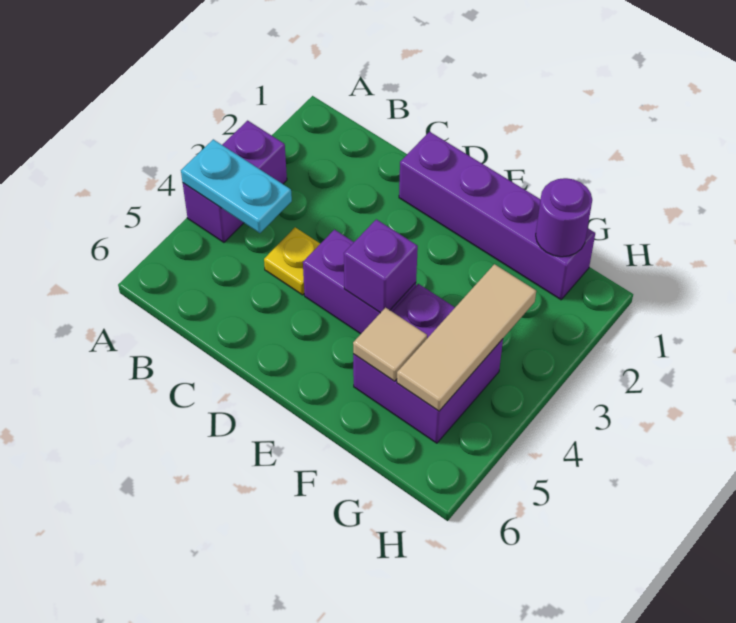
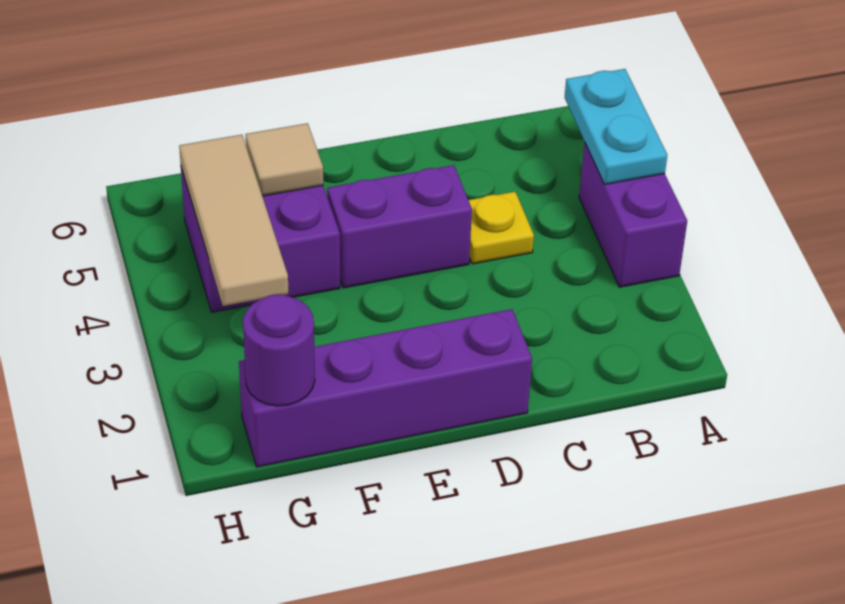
cyan 1x2 plate [181,139,292,233] -> cyan 1x2 plate turned to [565,69,667,184]
purple 1x1 brick [344,219,418,313] -> none

